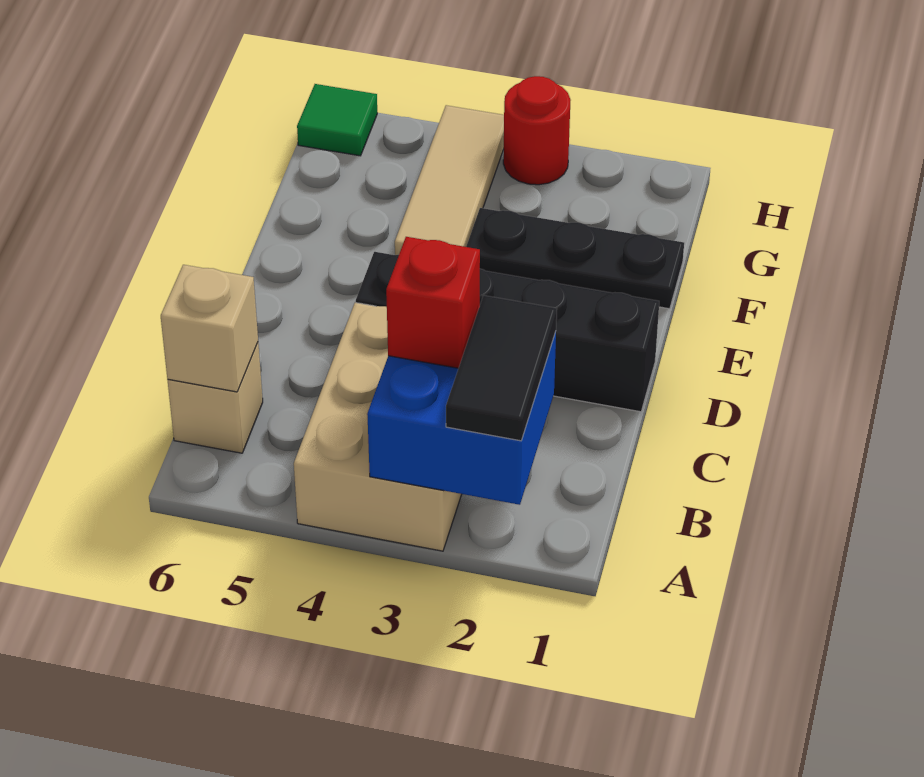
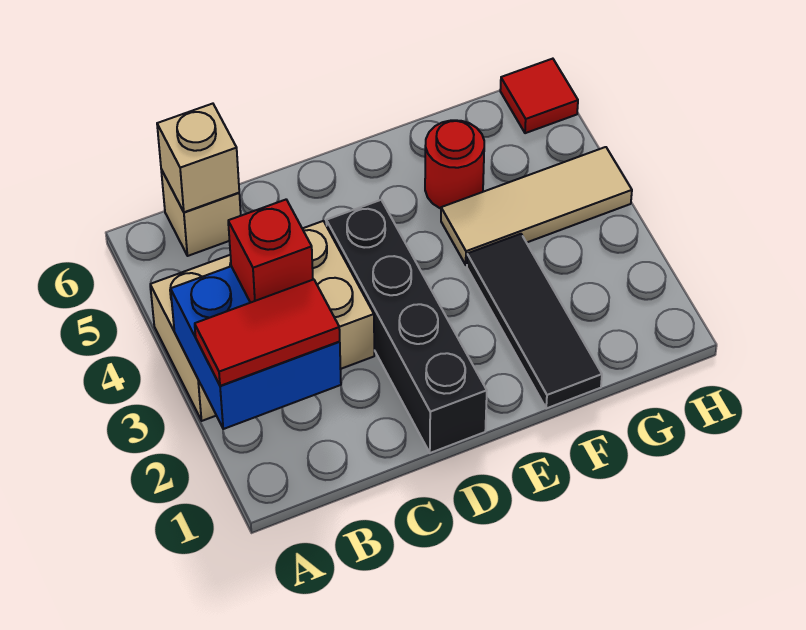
black 1x2 tile [446,295,557,441] -> red 1x2 tile [195,279,340,386]
black 1x3 plate [466,208,684,309] -> black 1x3 tile [467,234,602,408]
red 1x1 round brick [503,76,570,185] -> red 1x1 round brick moved to [425,120,484,208]
green 1x1 tile [297,84,377,156] -> red 1x1 tile [500,59,578,133]

